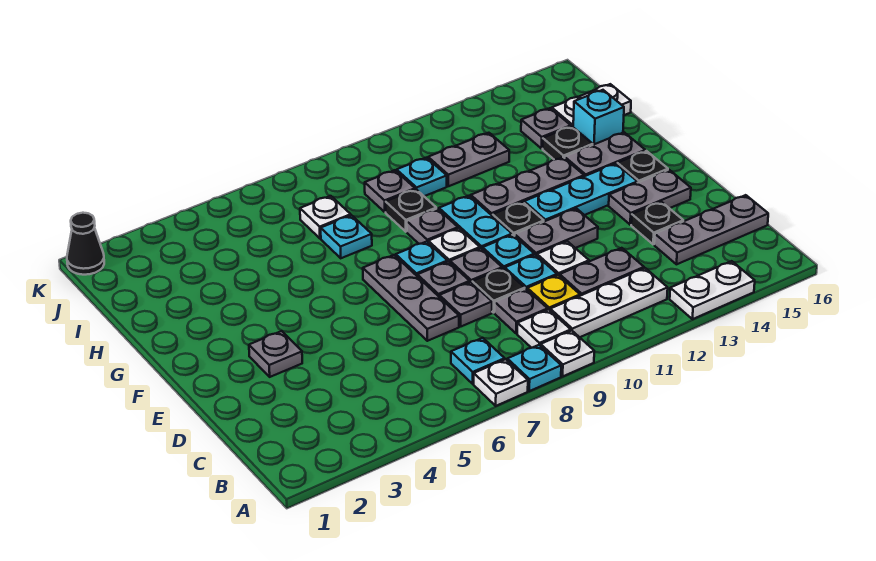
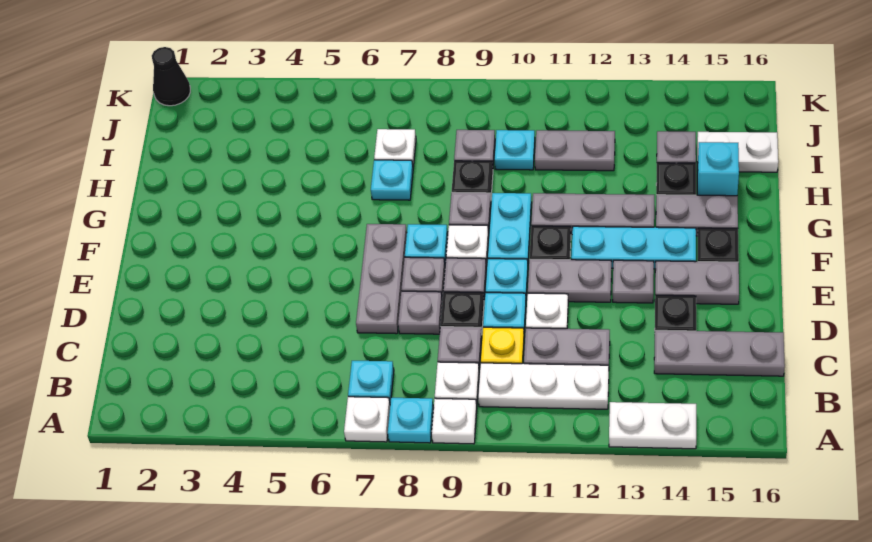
grey 1x1 plate [249,331,302,377] -> grey 1x1 plate moved to [613,260,654,303]

